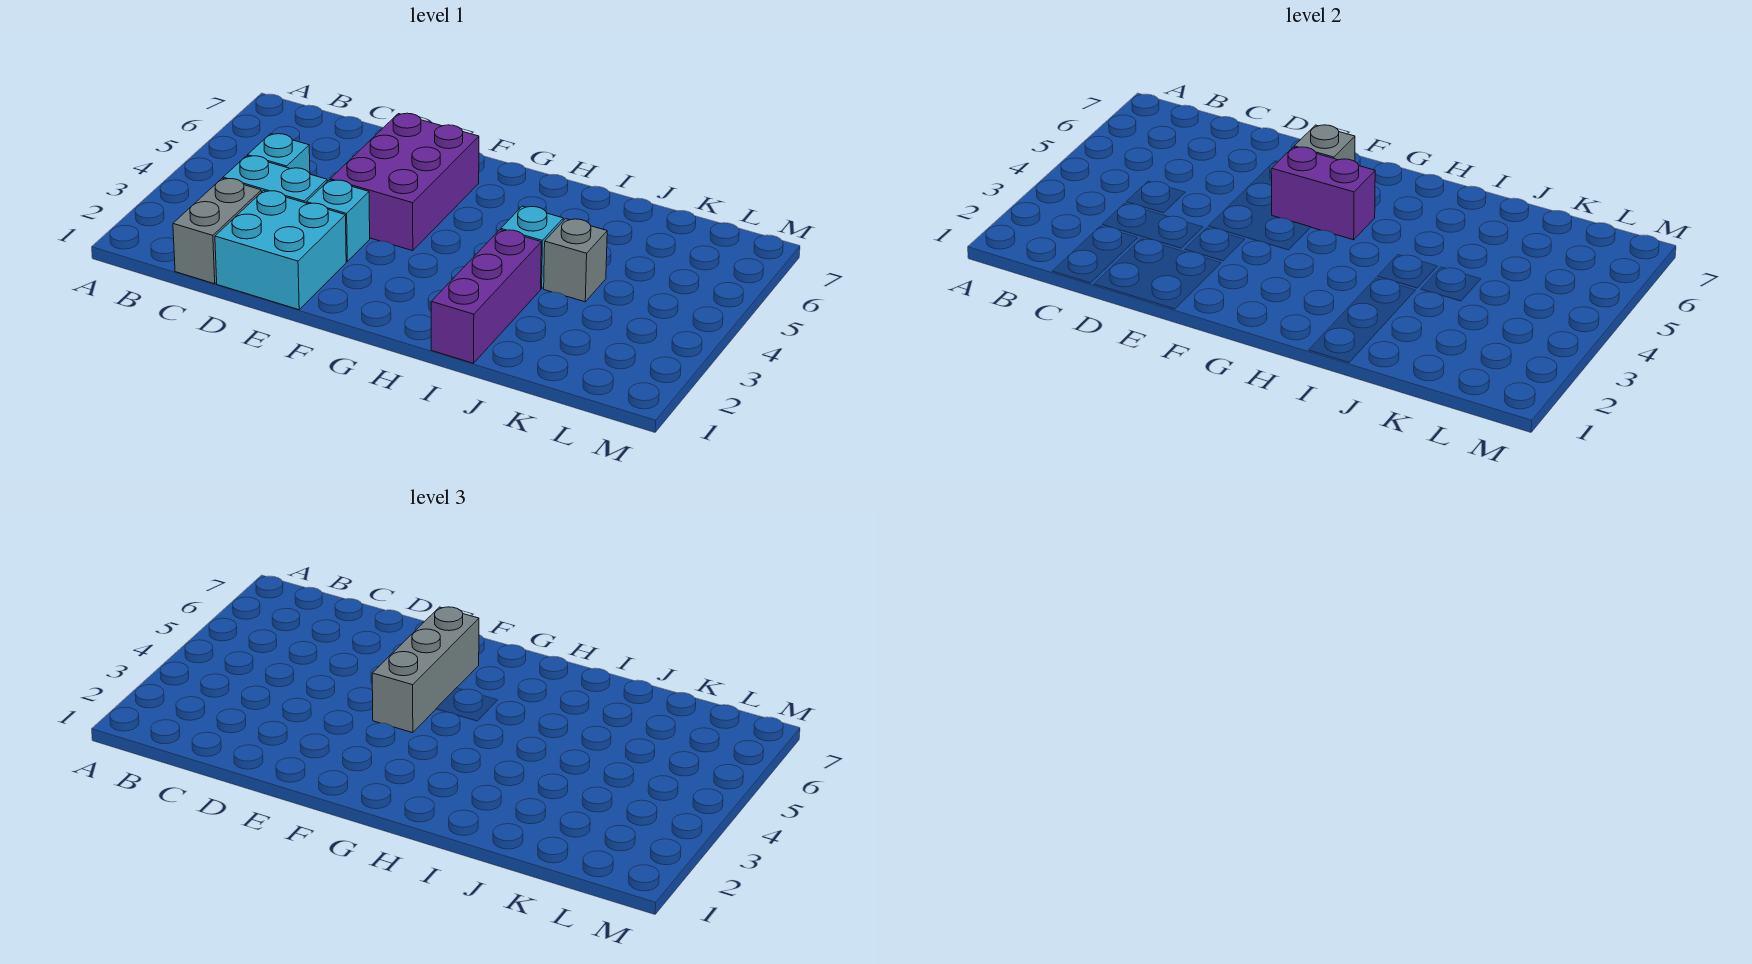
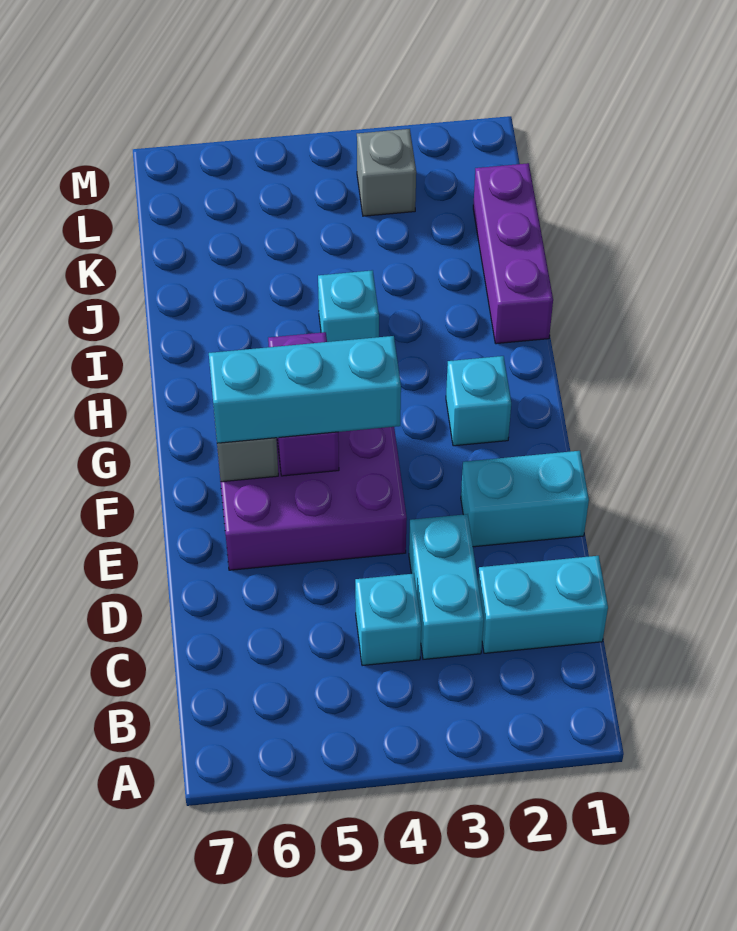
grey 1x2 brick [173,178,261,284] -> cyan 1x2 brick [478,556,608,653]
cyan 2x2 brick [215,191,346,310] -> cyan 1x2 brick [461,451,589,547]
cyan 1x1 brick [306,180,370,261] -> cyan 1x1 brick moved to [446,356,511,446]
grey 1x3 brick [372,607,479,733] -> cyan 1x3 brick [209,336,401,443]
purple 1x3 brick [431,230,541,363] -> purple 1x3 brick turned to [473,163,553,344]
grey 1x1 brick [544,219,607,302] -> grey 1x1 brick moved to [357,129,416,216]

